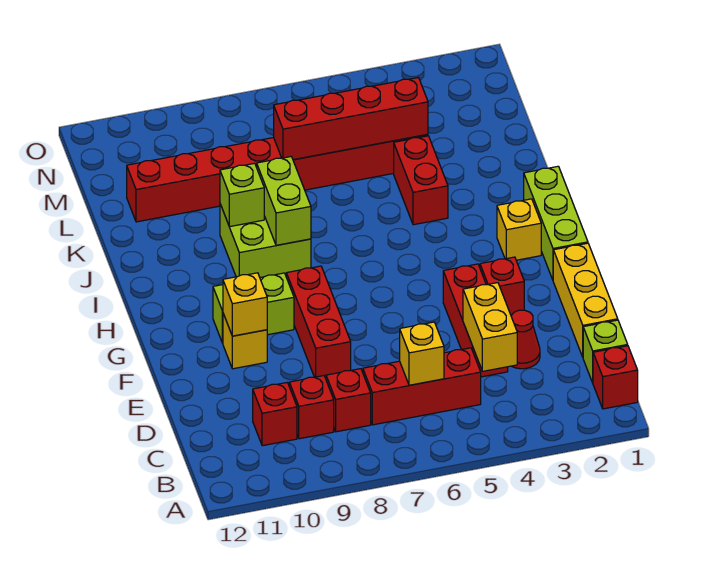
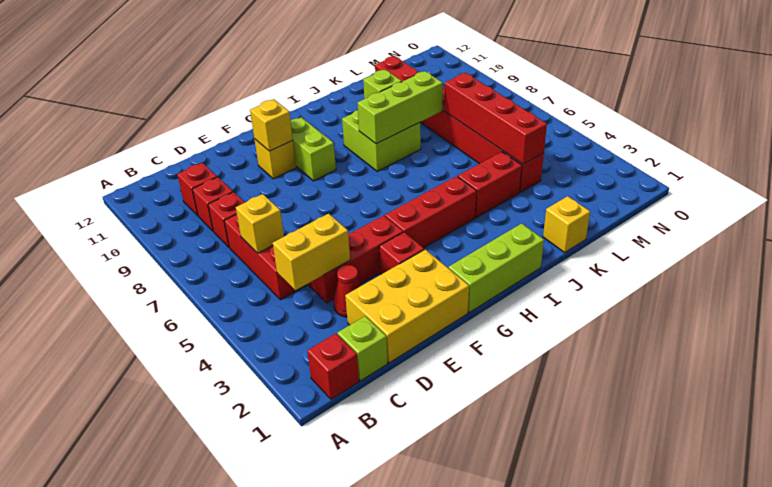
yellow 1x3 brick [553,243,618,357] -> yellow 2x3 brick [345,249,469,363]
red 1x3 brick [286,266,351,378] -> red 1x3 brick moved to [385,176,477,248]
yellow 1x1 brick [497,199,541,260] -> yellow 1x1 brick moved to [543,196,590,252]
lime 1x2 brick [257,157,311,245] -> lime 1x3 brick [358,71,443,144]

